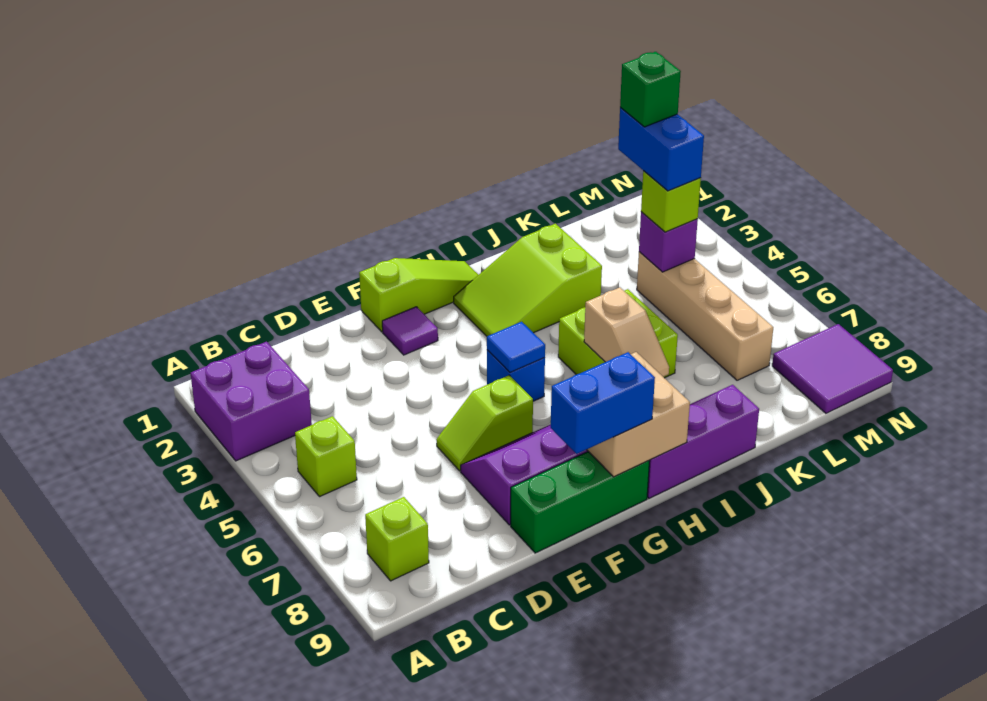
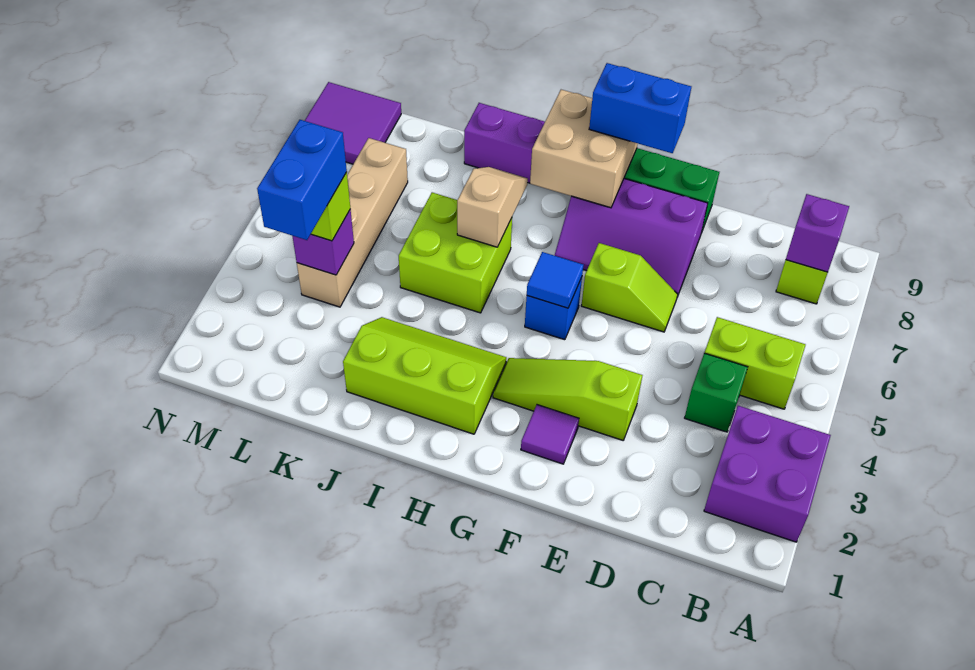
lime 1x1 brick [295,416,357,497] -> lime 1x2 brick [705,317,805,409]
none -> purple 1x1 brick [786,194,849,272]
lime 1x3 slope [359,258,478,332] -> lime 1x3 slope moved to [493,358,642,440]
lime 2x3 slope [454,224,602,336] -> lime 2x3 slope turned to [343,317,506,434]
green 1x1 brick [620,52,681,127] -> green 1x1 brick moved to [685,353,748,432]

